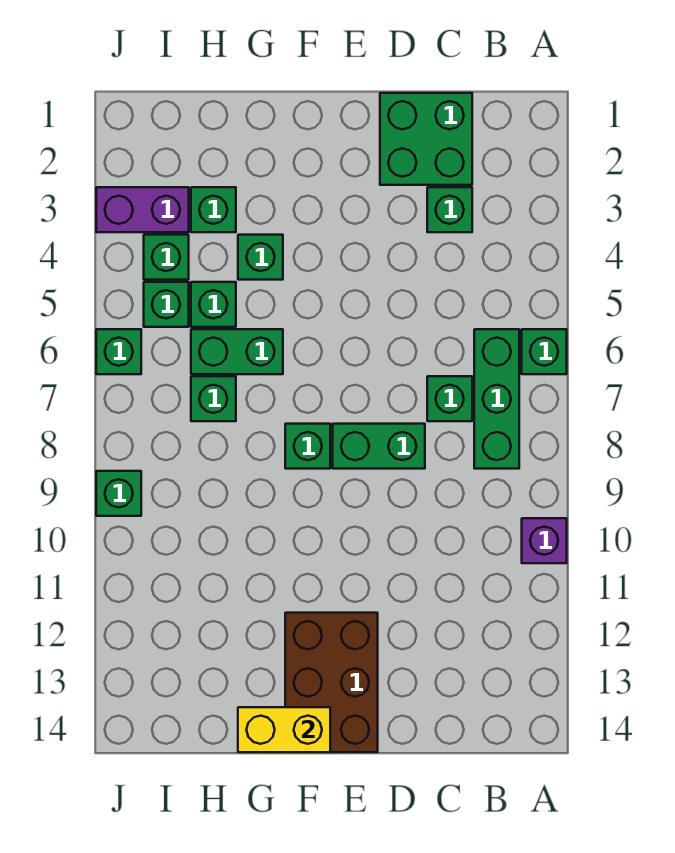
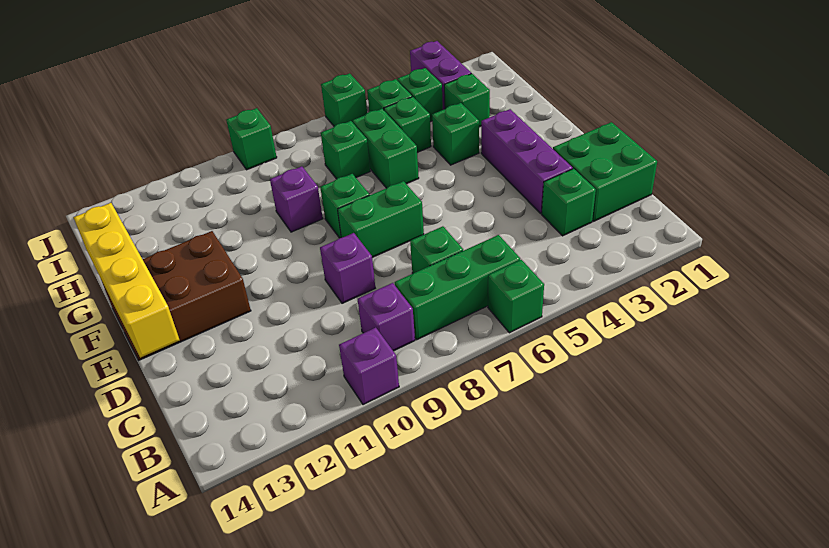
none -> purple 1x1 brick [358,283,415,351]
none -> purple 1x3 brick [481,109,573,213]
green 1x2 brick [333,424,425,469] -> green 1x2 brick turned to [338,181,424,257]
none -> purple 1x1 brick [320,233,375,303]
yellow 1x2 brick [238,707,330,752] -> yellow 1x4 brick [73,203,179,358]
none -> purple 1x1 brick [270,166,323,232]

